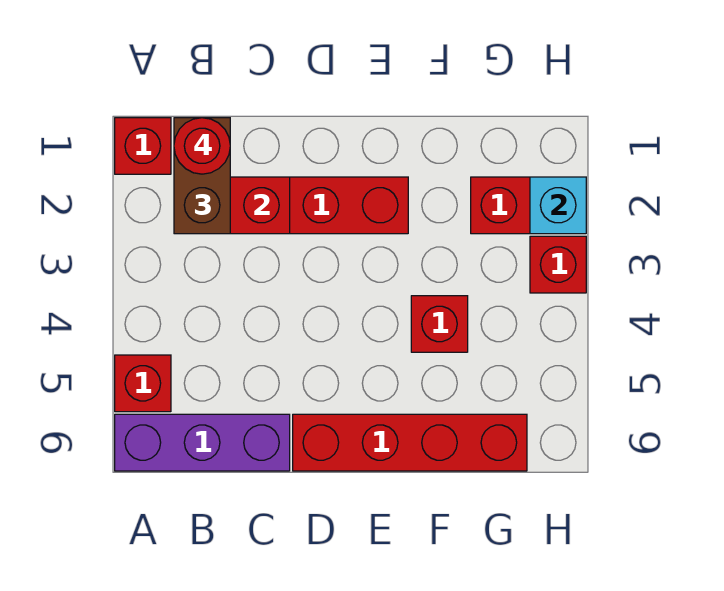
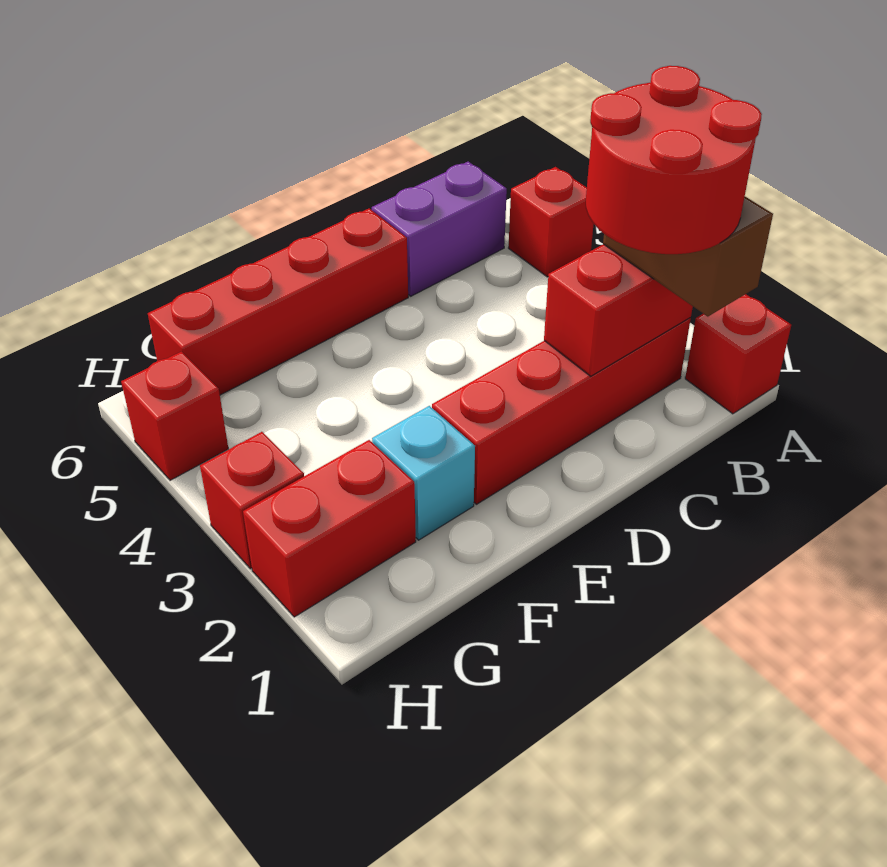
purple 1x3 brick [115,414,290,471] -> purple 1x2 brick [372,162,507,296]
red 1x1 round brick [174,118,230,174] -> red 2x2 round brick [586,66,762,254]
red 1x1 brick [411,296,468,352] -> red 1x1 brick moved to [121,352,228,480]
cyan 1x1 brick [530,177,586,234] -> cyan 1x1 brick moved to [372,406,475,540]

